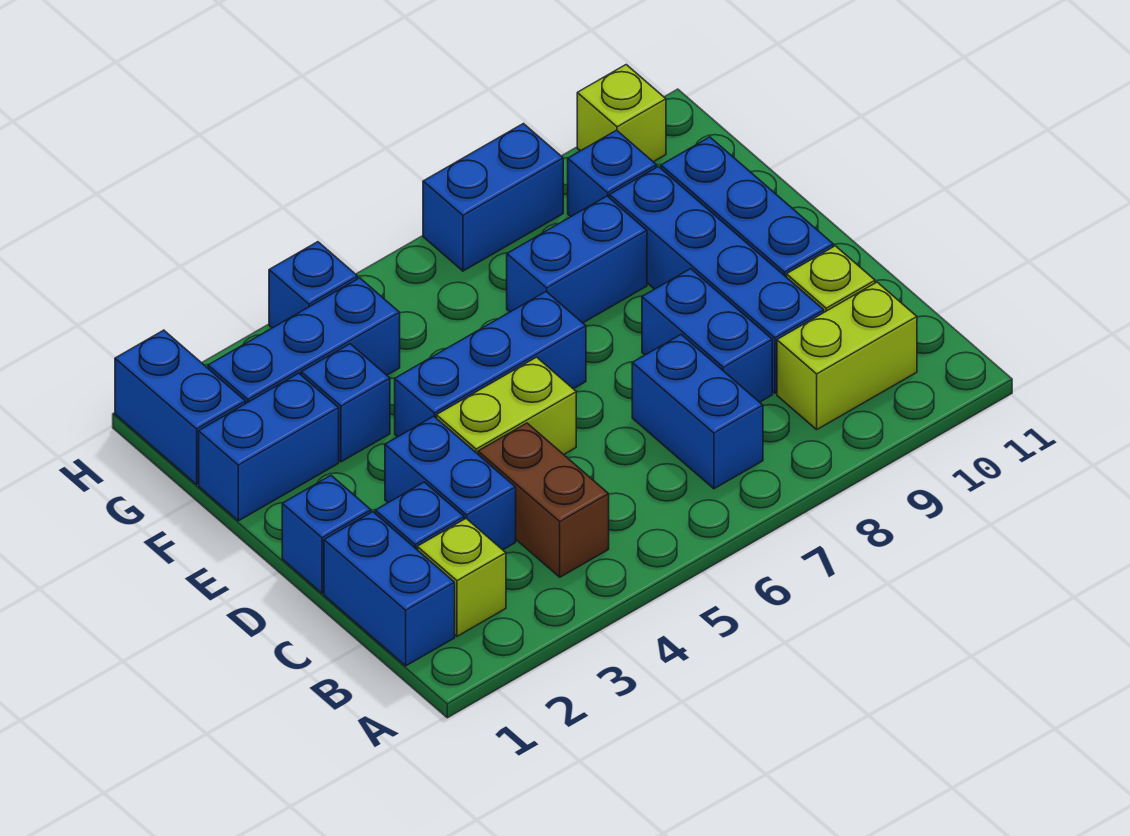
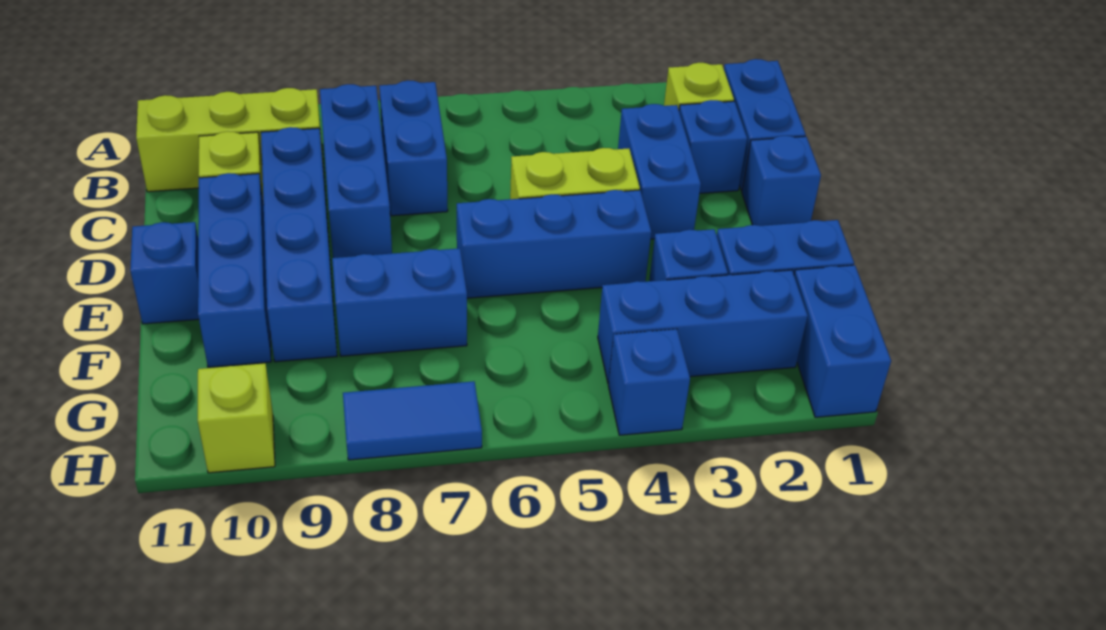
brown 1x2 brick [478,423,609,577] -> none
lime 1x2 brick [777,282,917,429] -> lime 1x3 brick [136,88,324,192]
blue 1x2 brick [642,269,772,402] -> blue 1x3 brick [320,84,392,258]
blue 1x1 brick [568,130,656,216] -> blue 1x1 brick moved to [130,222,199,324]
blue 1x2 brick [423,124,563,271] -> blue 1x2 tile [343,381,482,460]

